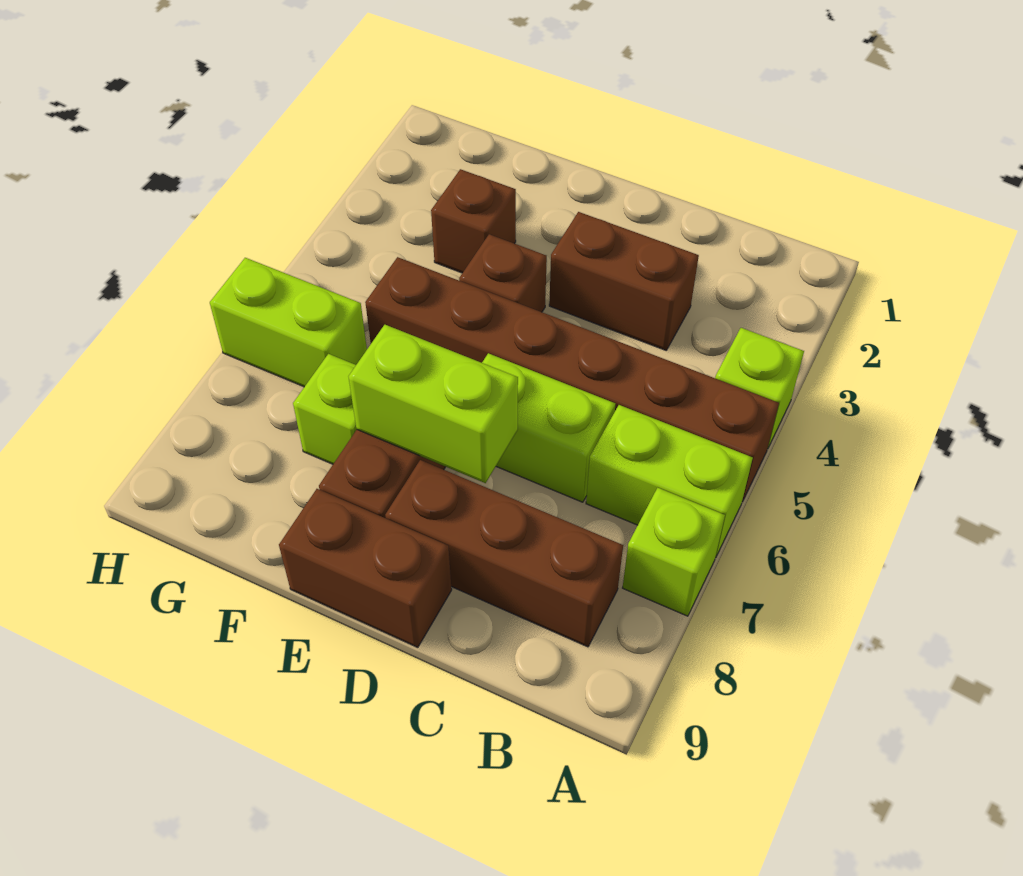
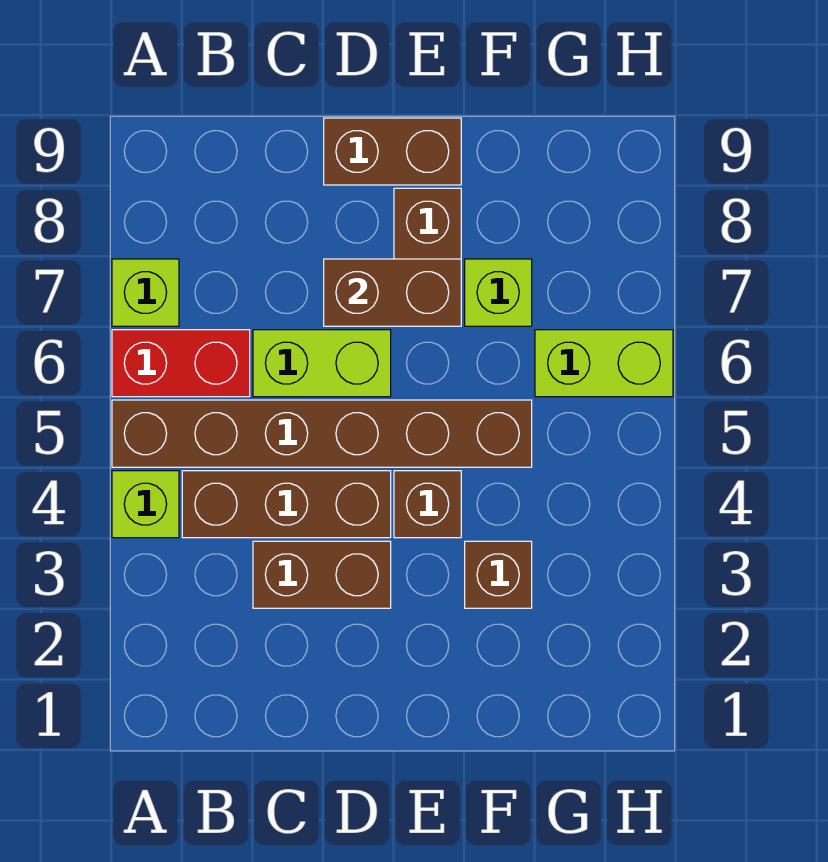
lime 1x2 brick [586,405,753,558] -> red 1x2 brick [112,330,250,397]
brown 1x3 brick [385,460,623,647] -> brown 1x3 brick moved to [182,471,391,538]
lime 1x2 brick [348,325,518,483] -> brown 1x2 brick [324,259,461,326]

